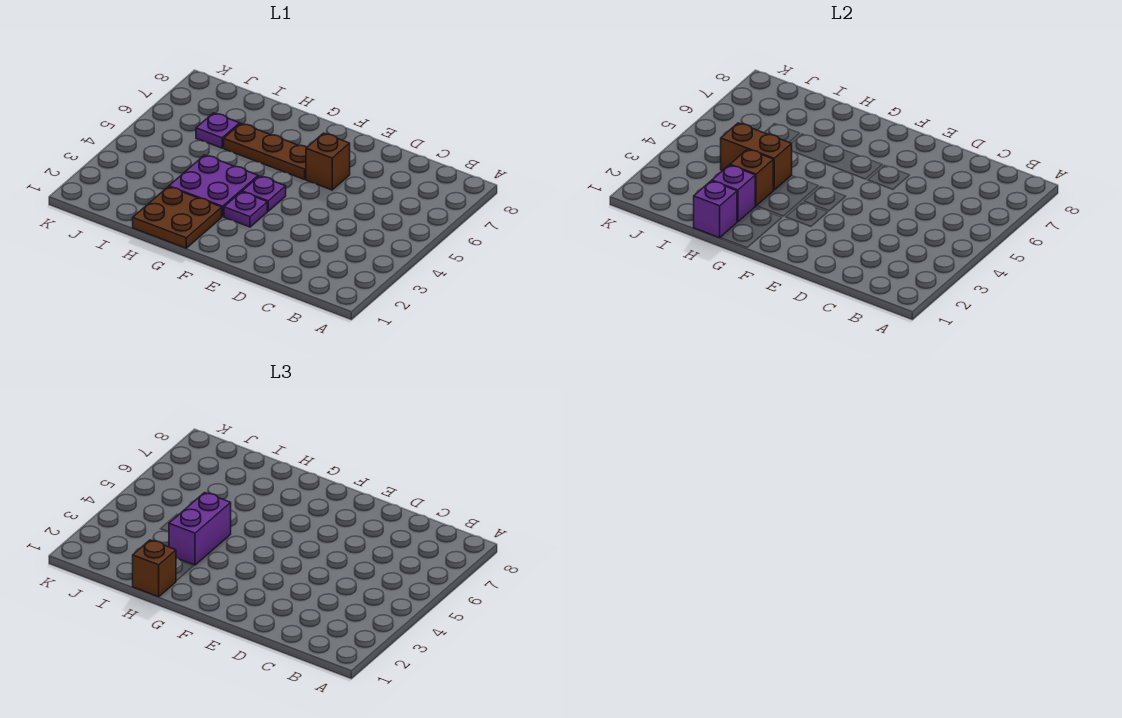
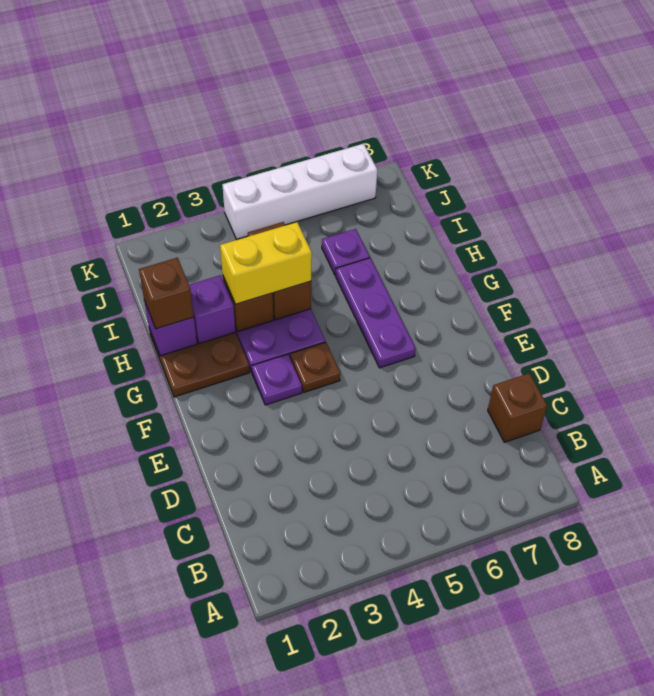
brown 1x1 brick [306,133,350,190] -> brown 1x1 brick moved to [488,373,547,442]
purple 1x1 plate [242,176,286,211] -> brown 1x1 plate [290,342,340,392]
brown 1x3 plate [224,124,307,180] -> purple 1x3 plate [336,258,416,368]
purple 1x2 brick [169,493,231,565] -> yellow 1x2 brick [220,222,312,304]
none -> white 1x4 brick [223,144,377,239]

